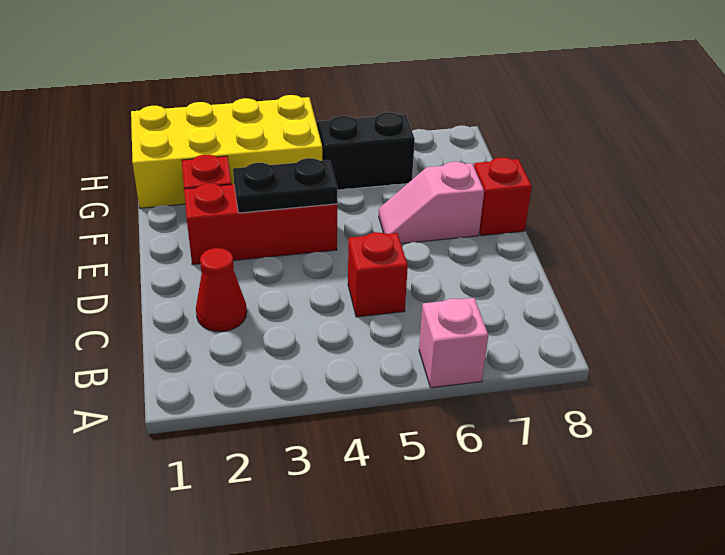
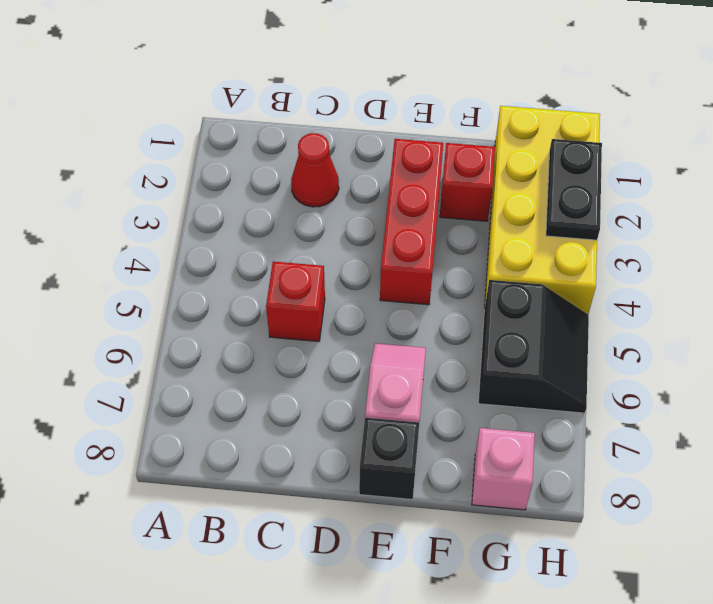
pink 1x1 brick [419,298,488,388] -> pink 1x1 brick moved to [472,428,535,510]
black 1x2 plate [233,158,337,213] -> black 1x2 plate moved to [546,139,602,240]
red 1x1 brick [474,158,532,236] -> black 1x1 brick [359,418,419,499]

